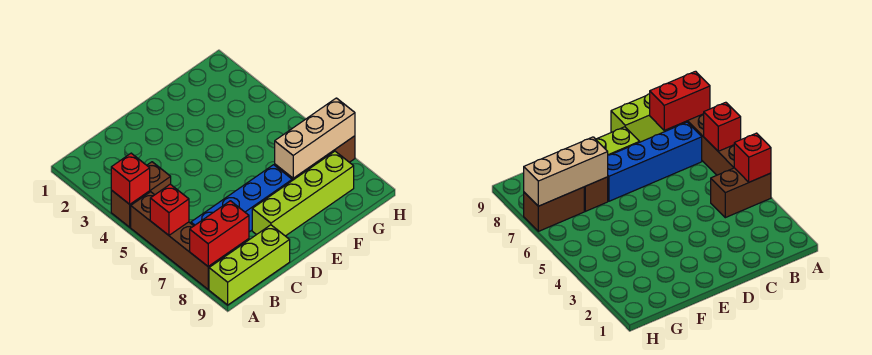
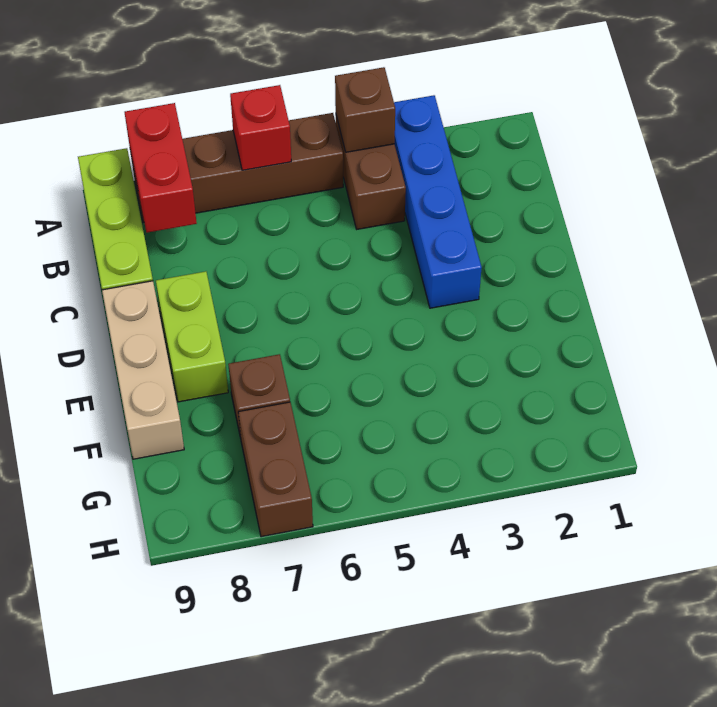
red 1x1 brick [111,153,150,204] -> brown 1x1 brick [335,67,395,152]
blue 1x4 brick [191,165,292,232] -> blue 1x4 brick moved to [394,95,482,308]
lime 1x4 brick [252,151,354,236] -> lime 1x2 brick [156,271,228,402]
tan 1x3 brick [275,98,355,178] -> tan 1x3 brick moved to [102,281,184,459]

